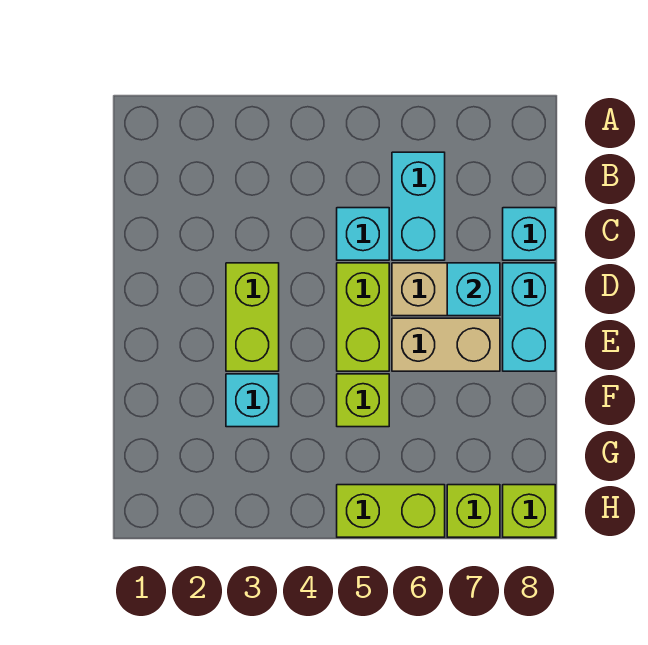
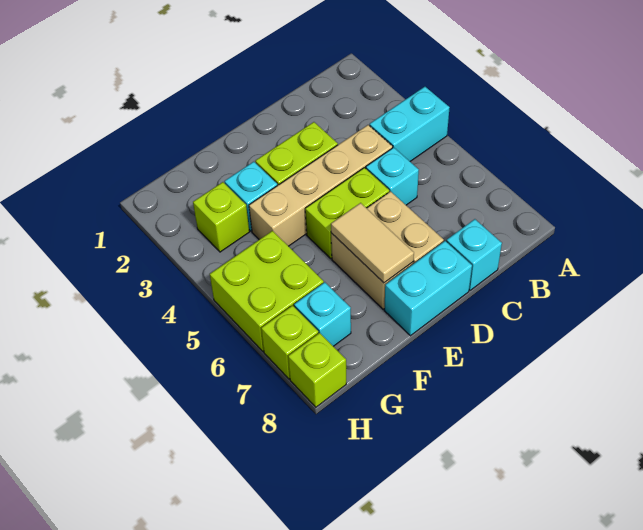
cyan 1x2 brick [392,152,445,260] -> cyan 1x2 brick moved to [369,87,450,161]
none -> tan 1x4 brick [249,125,393,246]
cyan 1x1 brick [447,263,500,316] -> cyan 1x1 brick moved to [294,282,351,346]
none -> tan 1x2 tile [331,203,414,283]
lime 1x1 brick [337,374,389,427] -> lime 1x1 brick moved to [193,182,249,252]
lime 1x2 brick [337,485,445,537] -> lime 2x2 brick [210,231,324,351]

